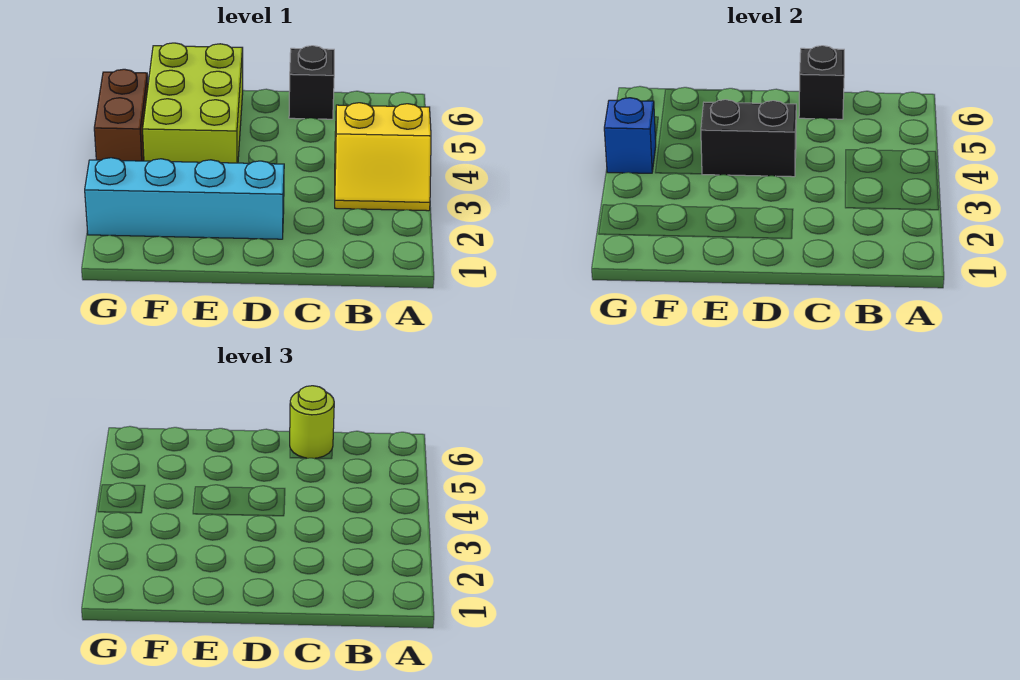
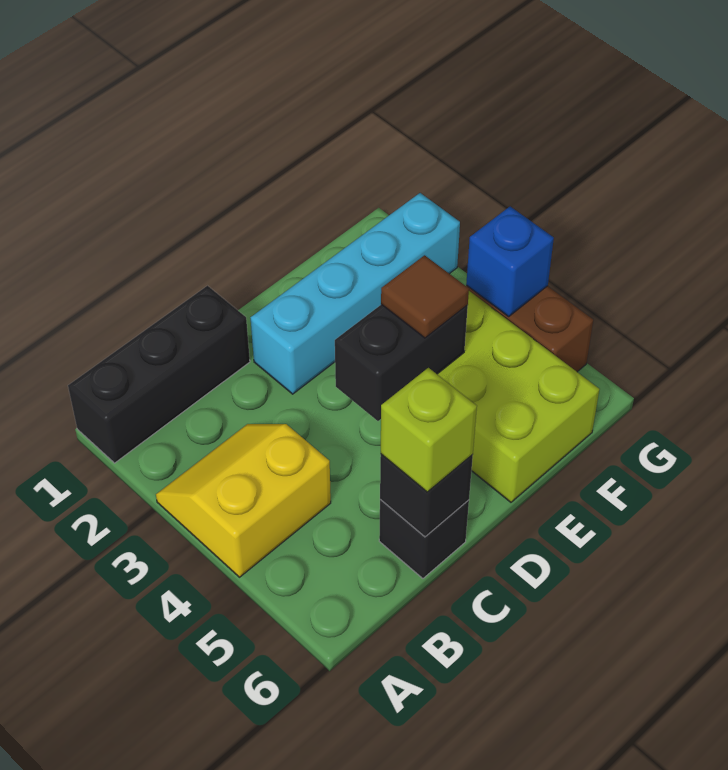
none -> black 1x3 brick [68,286,250,463]
lime 1x1 round brick [290,386,334,459] -> lime 1x1 brick [381,368,477,492]
none -> brown 1x1 tile [381,255,469,338]

